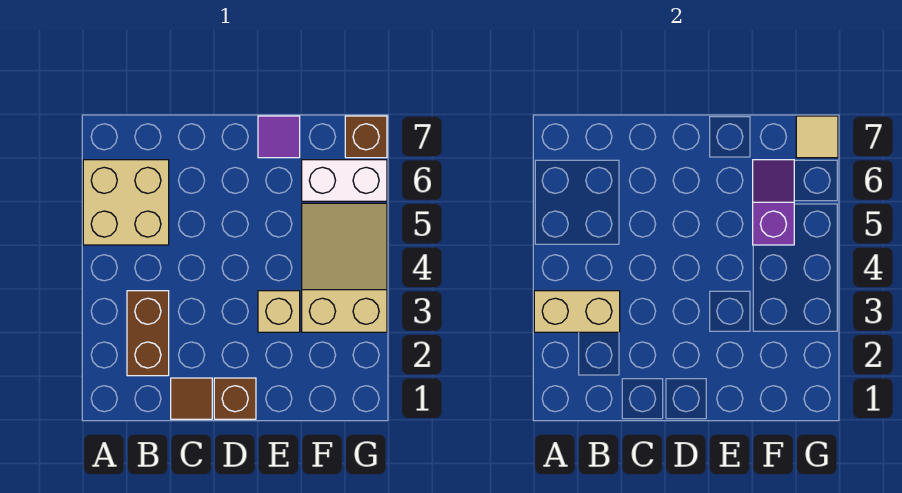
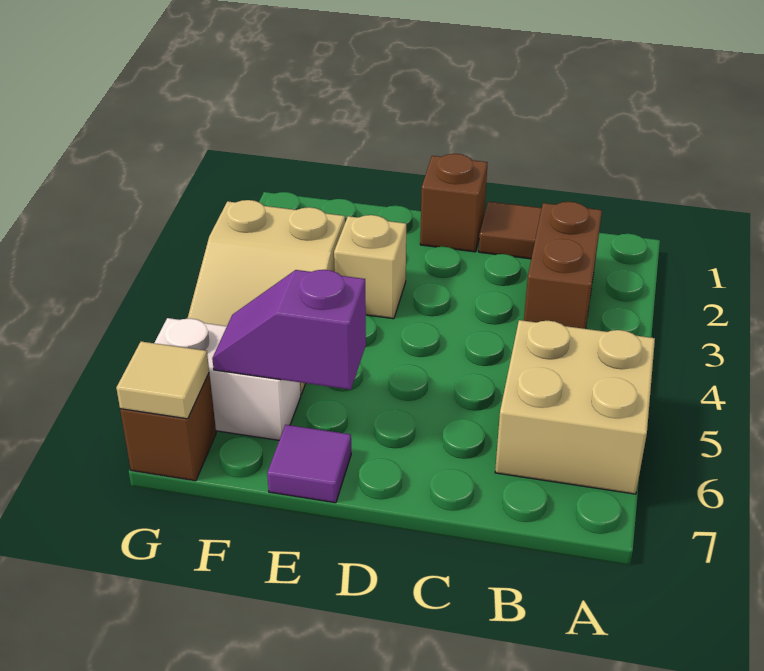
tan 1x2 brick [534,291,620,332] -> none
purple 1x2 slope [753,160,794,245] -> purple 1x2 slope turned to [212,270,366,390]

